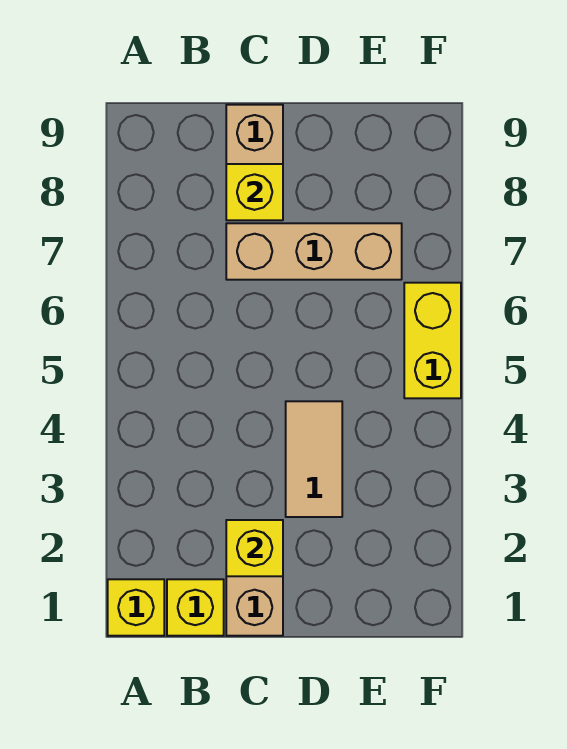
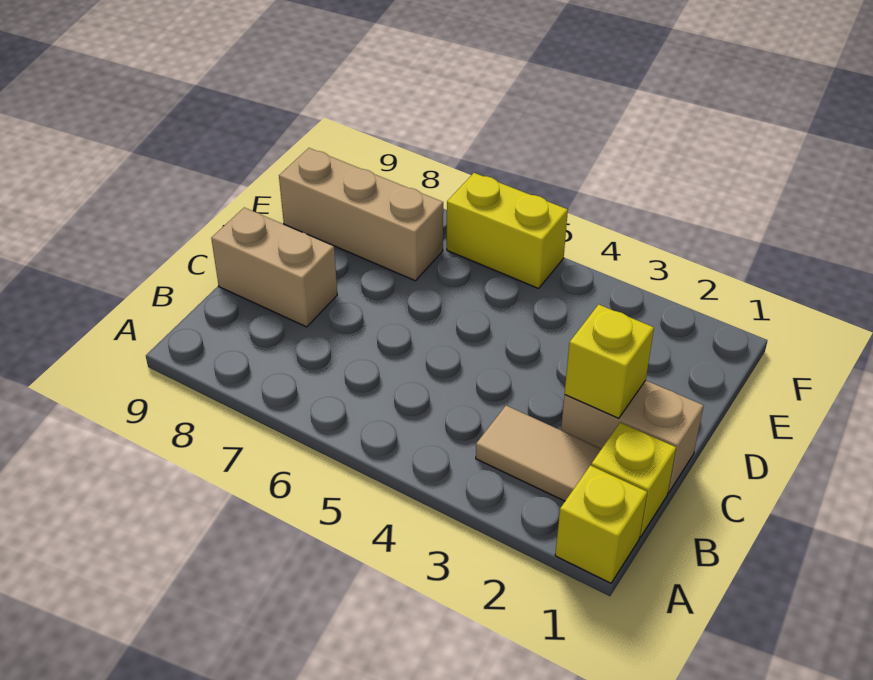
tan 1x3 brick [226,223,402,280] -> tan 1x3 brick turned to [279,148,443,281]
yellow 1x1 brick [226,164,283,220] -> none
tan 1x2 tile [286,401,342,517] -> tan 1x2 tile moved to [476,406,601,501]

